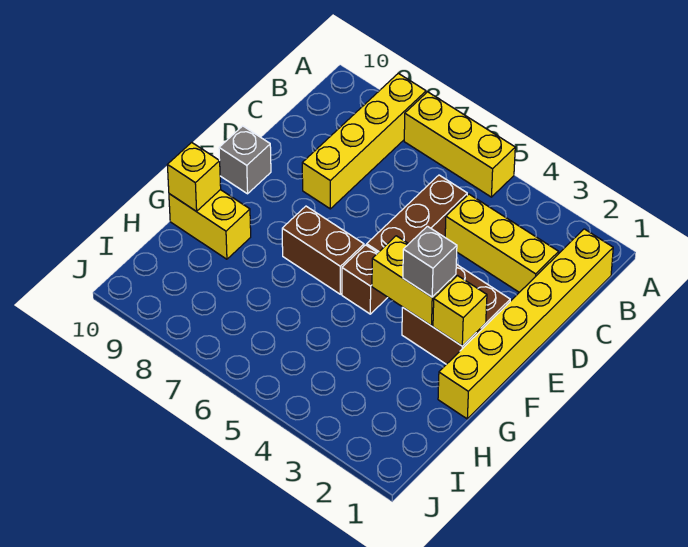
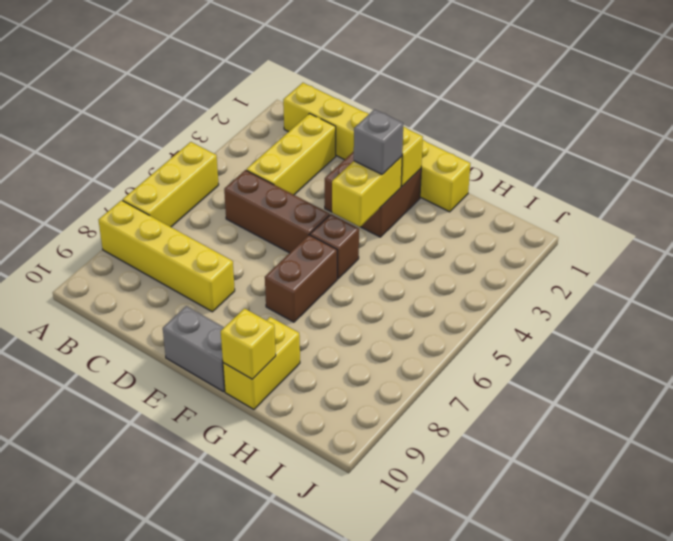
grey 1x1 brick [219,126,271,194] -> grey 1x2 brick [163,306,225,392]

